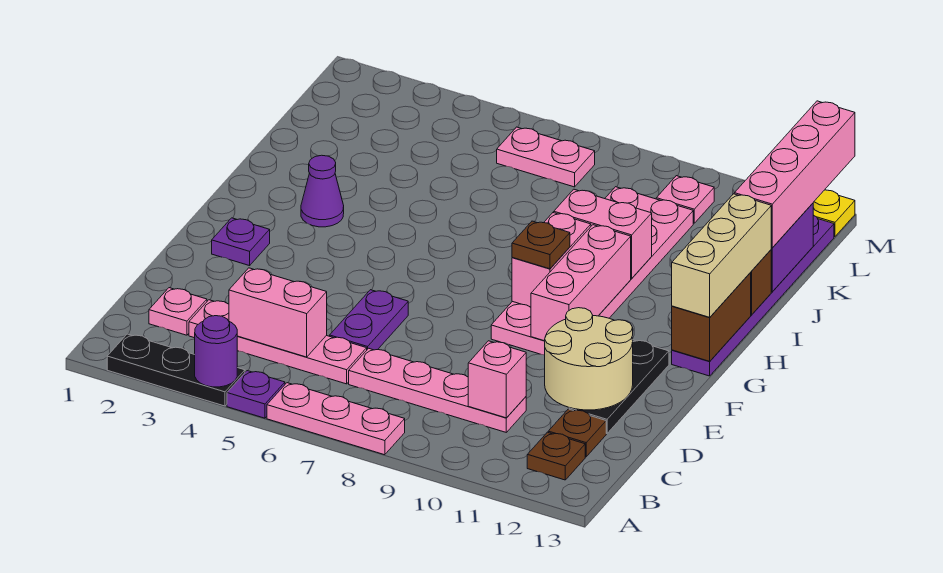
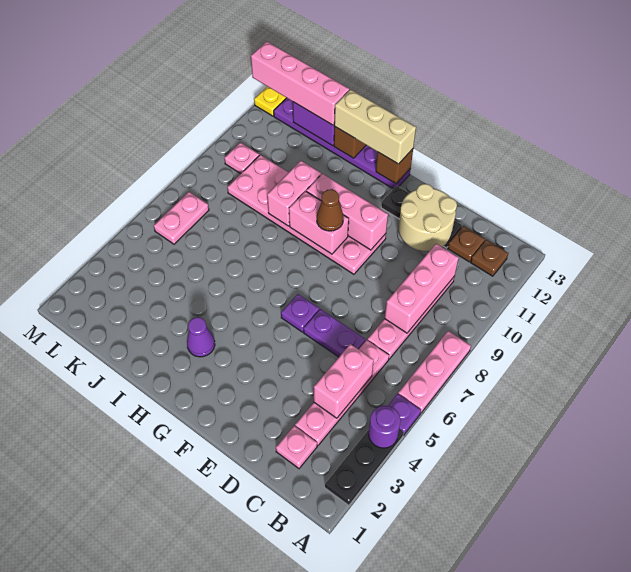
pink 1x1 brick [468,341,526,418] -> pink 1x3 brick [385,244,459,333]
purple 1x1 plate [212,218,270,266] -> purple 1x1 plate moved to [281,294,319,332]
brown 1x1 plate [512,221,570,269] -> brown 1x1 cone [317,189,344,231]
brown 1x2 brick [672,273,751,361] -> brown 1x1 brick [376,149,413,184]

